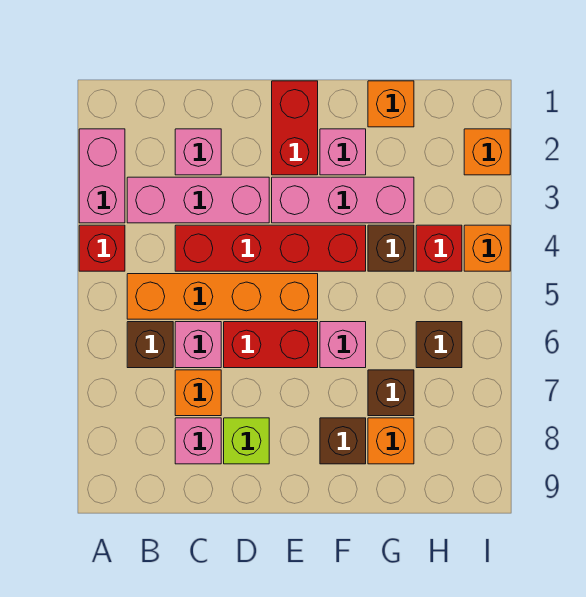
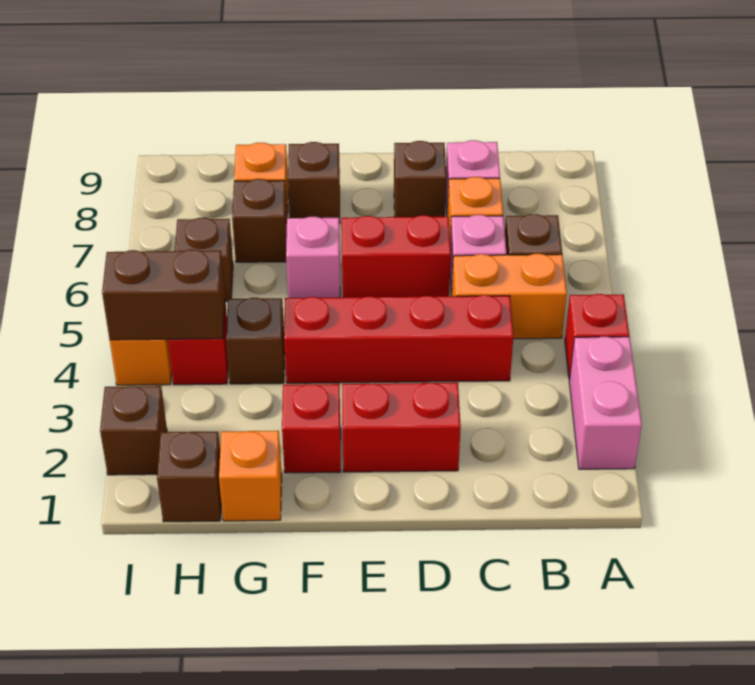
pink 1x3 brick [127,177,269,223] -> none
orange 1x4 brick [127,274,318,319] -> orange 1x2 brick [452,254,567,339]
pink 1x1 brick [175,129,221,175] -> none
lime 1x1 brick [224,418,269,464] -> brown 1x1 brick [394,141,446,217]
red 1x2 brick [272,81,318,175] -> red 1x2 brick turned to [342,383,461,472]
pink 1x3 brick [272,177,414,223] -> none
pink 1x1 brick [320,129,366,175] -> red 1x1 brick [282,384,341,473]
none -> brown 1x1 brick [157,432,221,522]
none -> brown 1x2 brick [102,250,225,340]
orange 1x1 brick [464,129,510,175] -> brown 1x1 brick [100,386,167,475]

